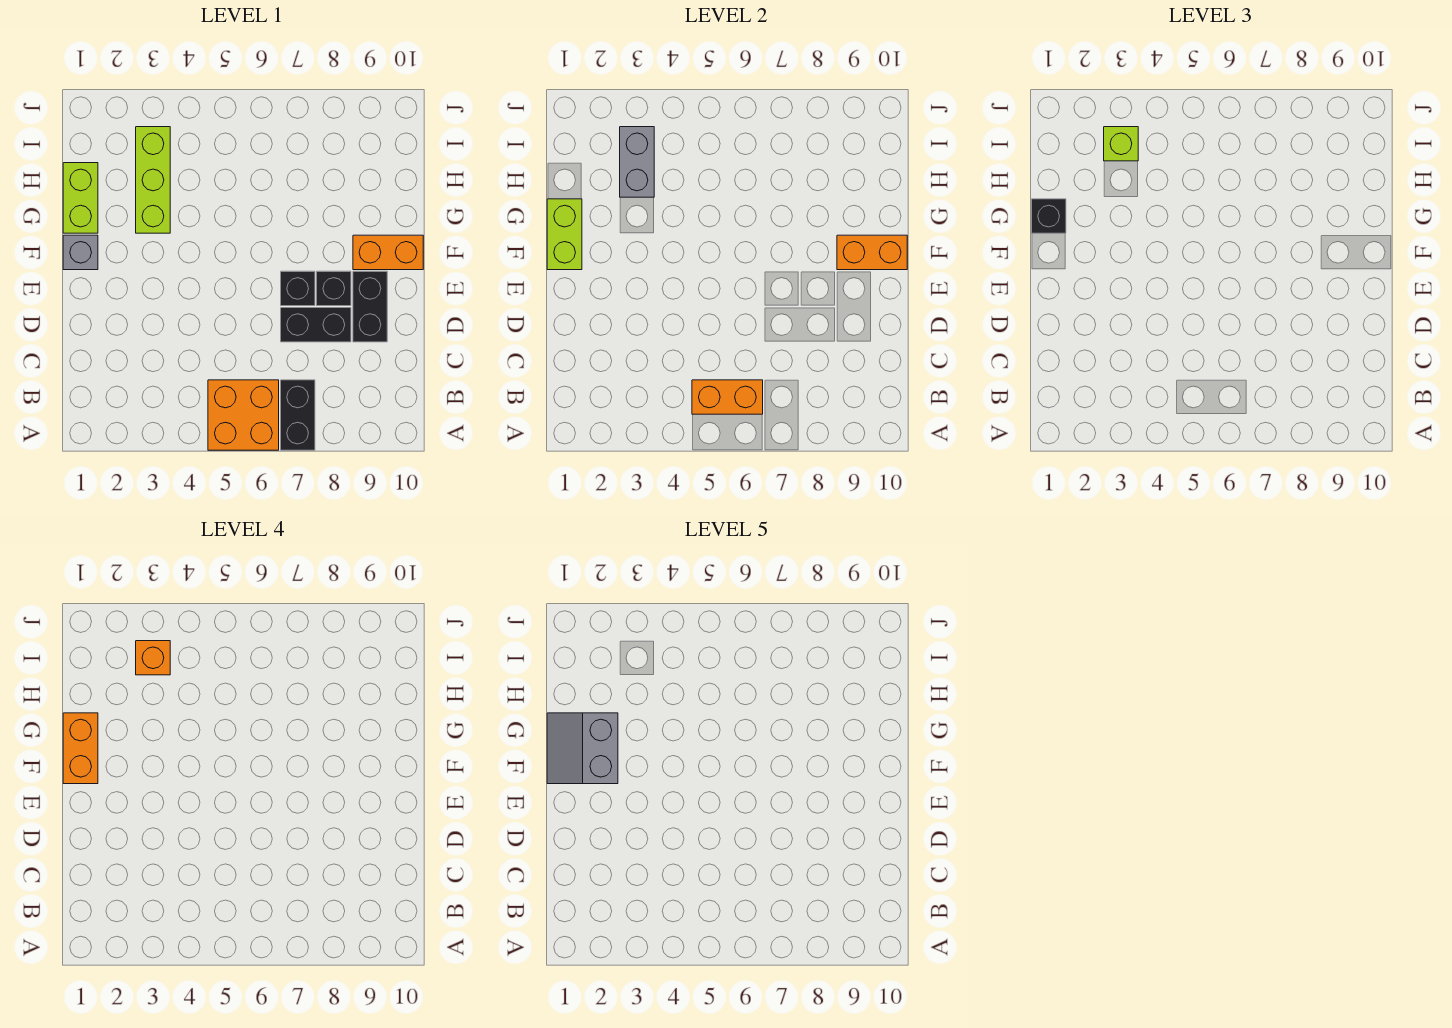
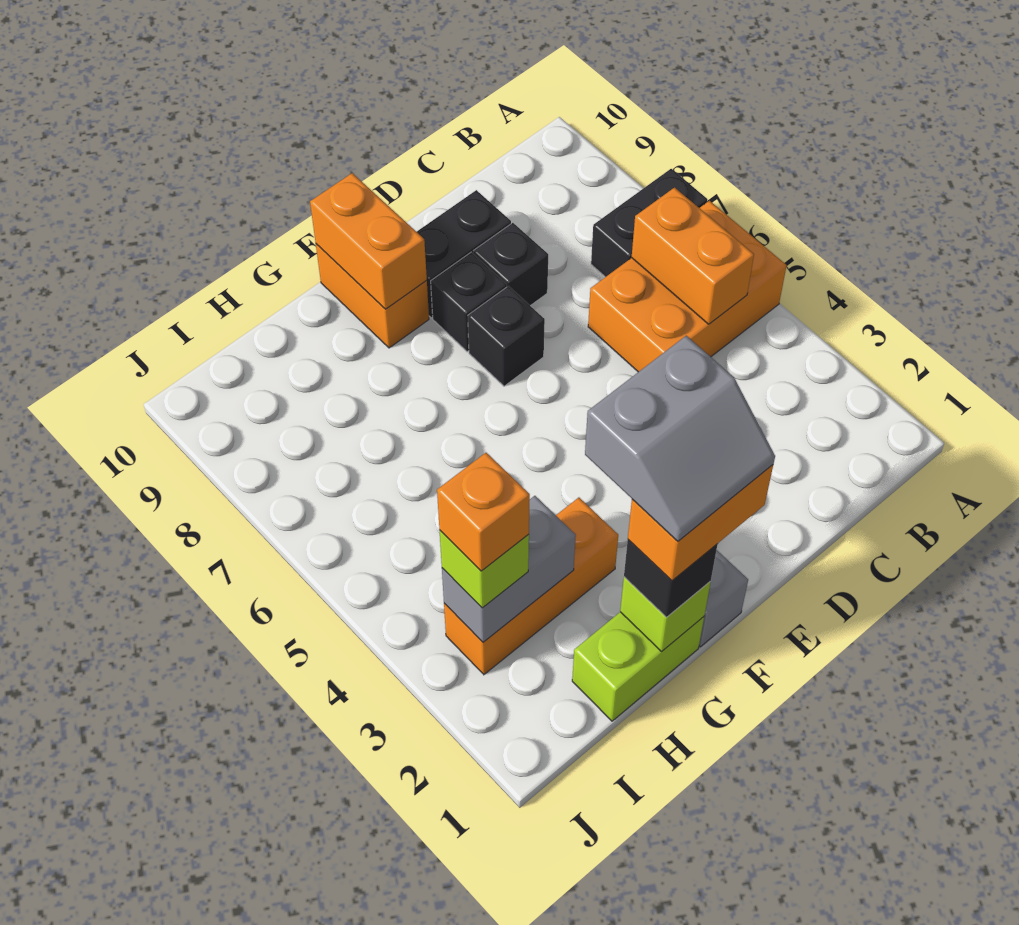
orange 2x2 brick [208,380,279,450] -> orange 2x3 brick [588,201,787,372]
black 1x2 brick [281,308,351,342] -> black 1x1 brick [473,223,548,306]
lime 1x2 brick [547,199,582,270] -> lime 1x1 brick [620,577,711,652]
lime 1x3 brick [136,127,170,233] -> orange 1x3 brick [444,498,618,674]

